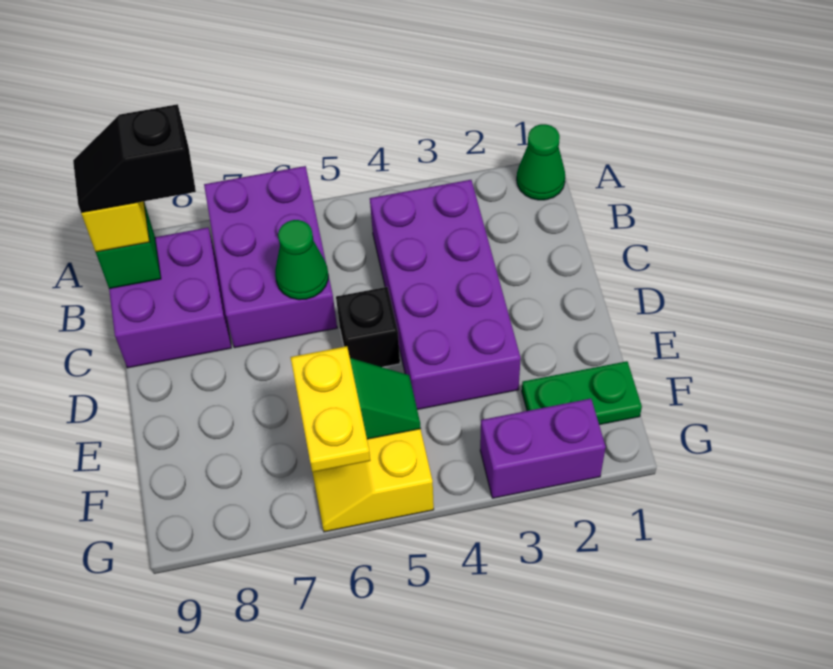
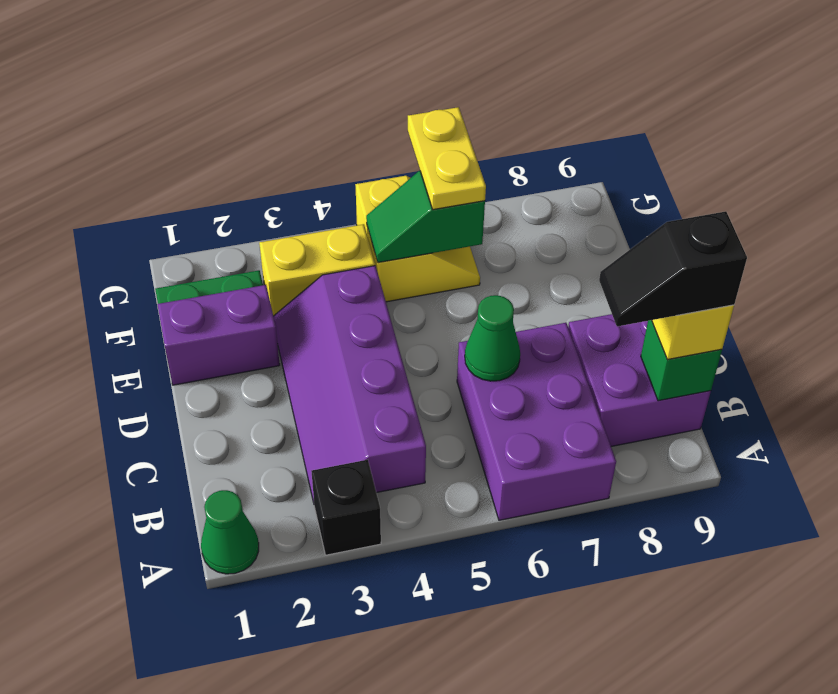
purple 2x4 brick [370,180,521,410] -> purple 2x4 slope [273,266,426,502]
black 1x2 slope [73,104,196,213] -> black 1x2 slope turned to [599,211,747,326]
black 1x1 brick [336,287,400,367] -> black 1x1 brick moved to [312,460,381,555]
none -> yellow 1x2 brick [259,224,375,316]
purple 1x2 brick [480,399,606,498] -> purple 1x2 brick moved to [157,285,280,385]

